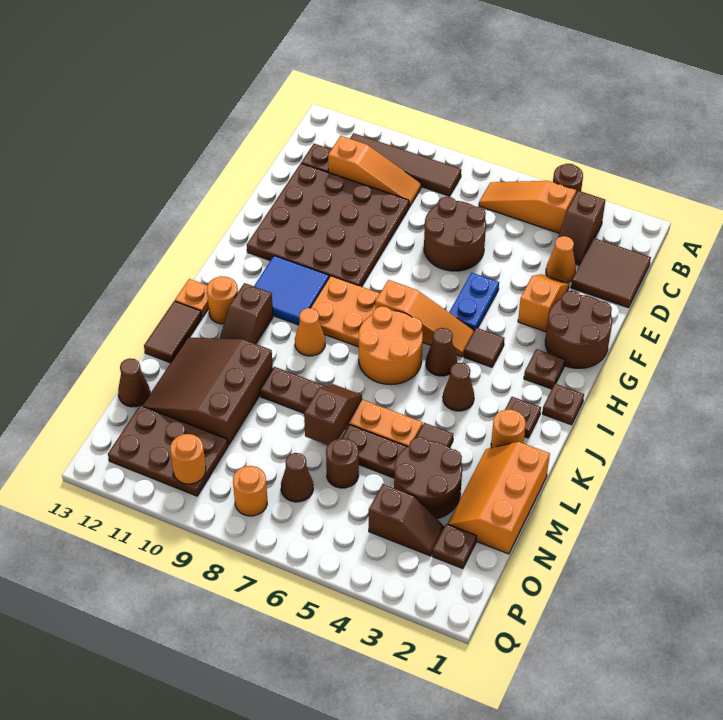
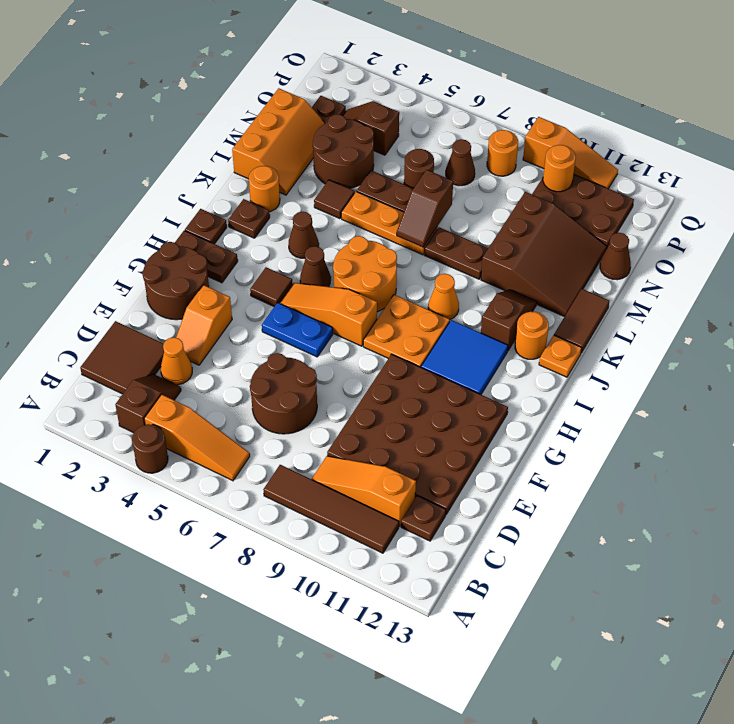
blue 1x2 plate [449,273,499,330] -> blue 1x2 plate turned to [262,303,333,357]
brown 1x1 plate [524,349,565,389] -> brown 1x2 plate [175,231,238,283]
none -> orange 1x3 slope [523,117,618,189]

